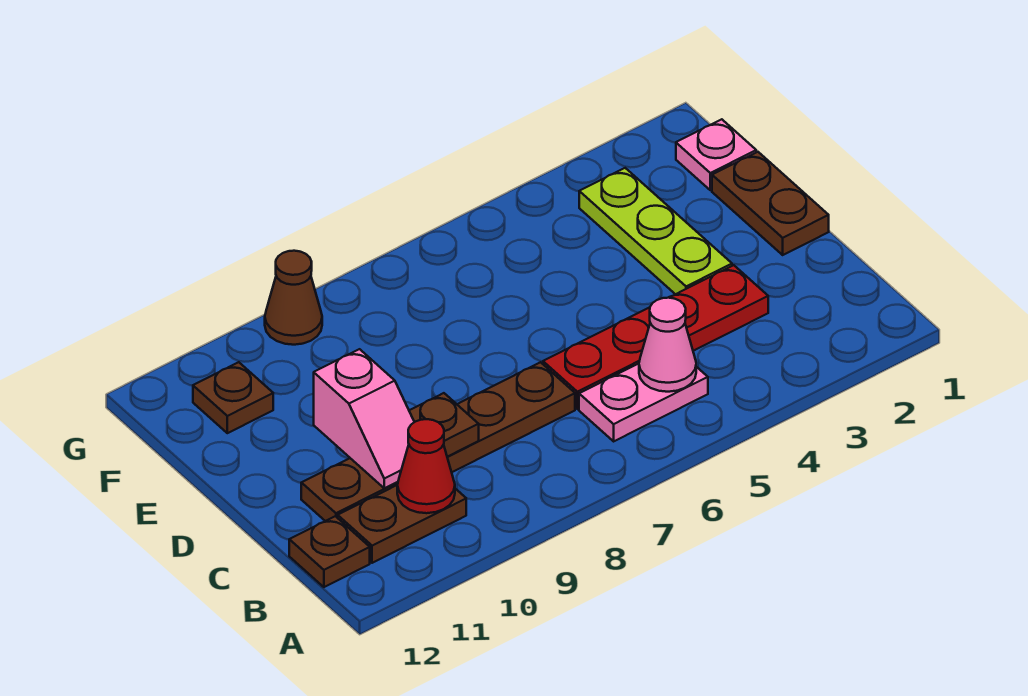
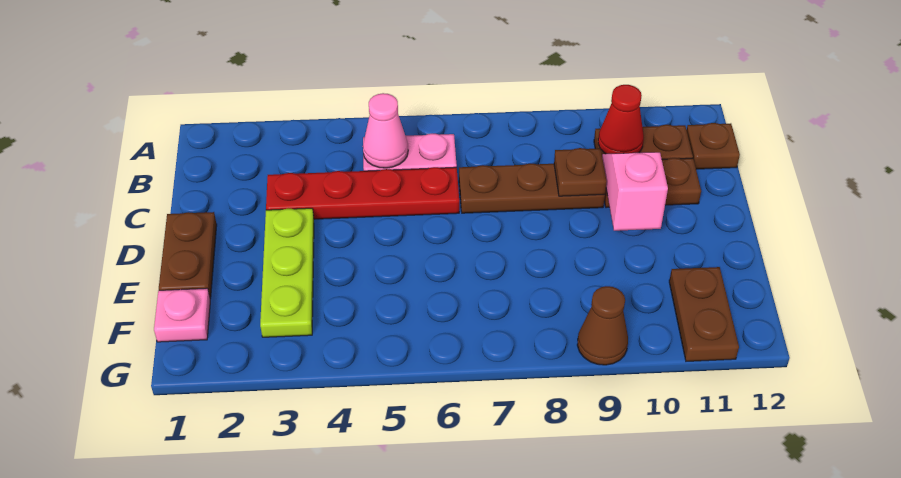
brown 1x1 plate [193,362,273,433] -> brown 1x2 plate [669,267,739,361]

